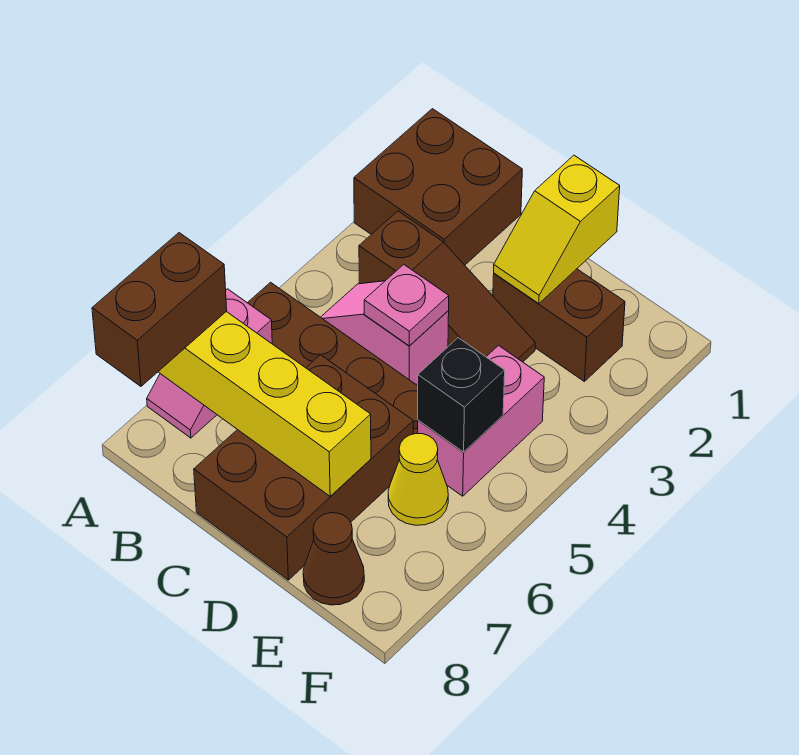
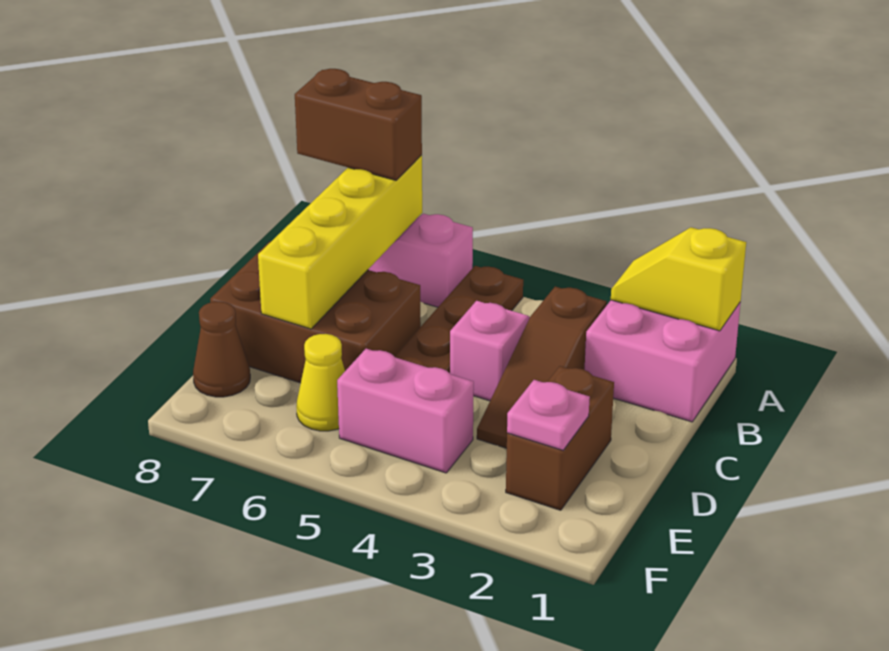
brown 2x2 brick [354,109,522,265] -> pink 2x2 brick [585,300,741,422]
pink 1x1 plate [364,264,449,346] -> pink 1x1 plate moved to [507,380,590,450]
yellow 1x2 slope [494,155,620,304] -> yellow 1x2 slope moved to [611,227,746,331]
black 1x1 brick [418,338,505,452] -> none

